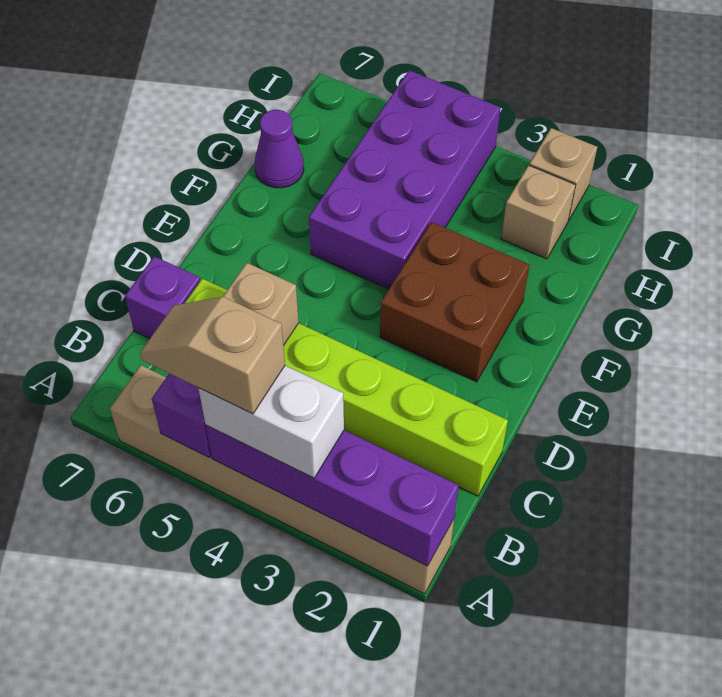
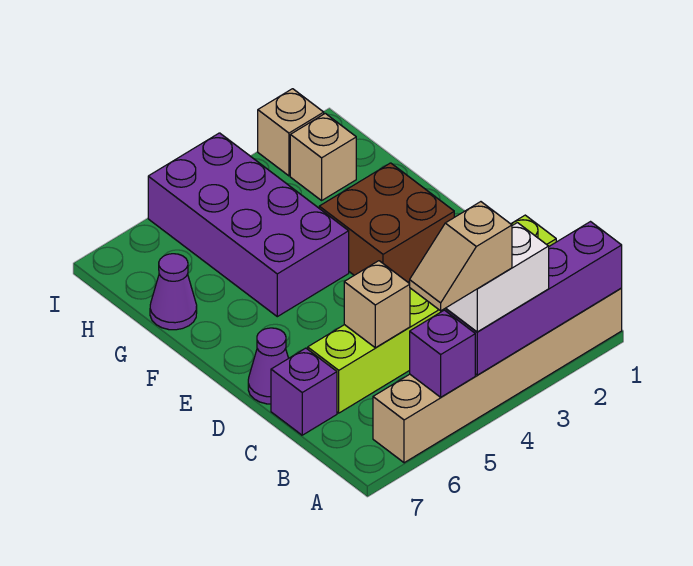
none -> purple 1x1 cone [248,328,288,404]

